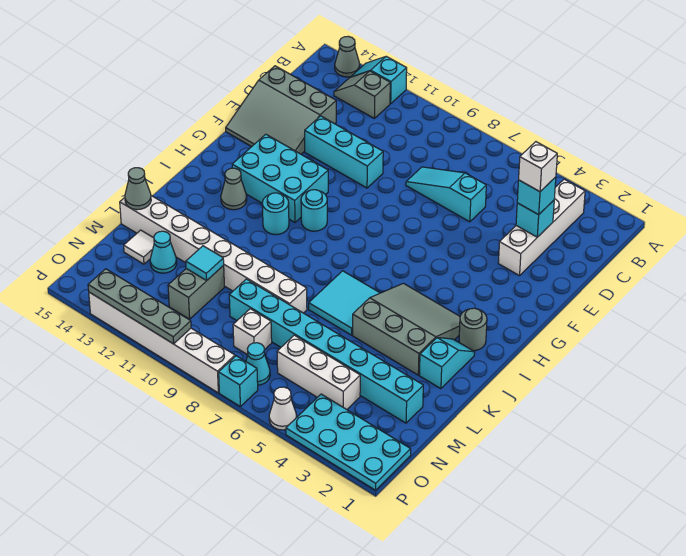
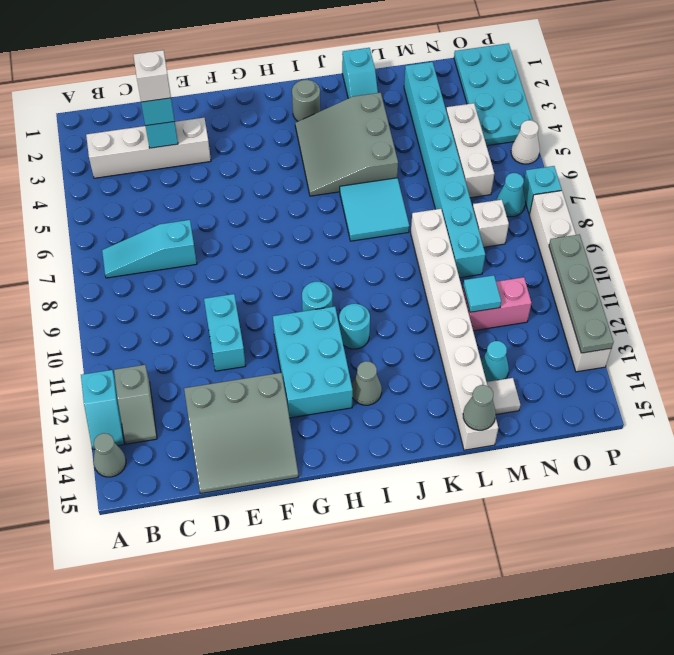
cyan 1x3 slope [406,167,486,222] -> cyan 1x3 slope turned to [102,220,197,278]
grey 3x3 slope [226,66,336,154] -> grey 3x3 slope turned to [184,373,298,494]
cyan 1x3 brick [305,116,383,188] -> cyan 1x2 brick [204,294,246,371]
cyan 1x2 slope [419,338,475,389] -> cyan 1x2 slope turned to [342,48,378,98]
grey 1x2 brick [168,266,225,319] -> pink 1x2 brick [463,277,531,331]

